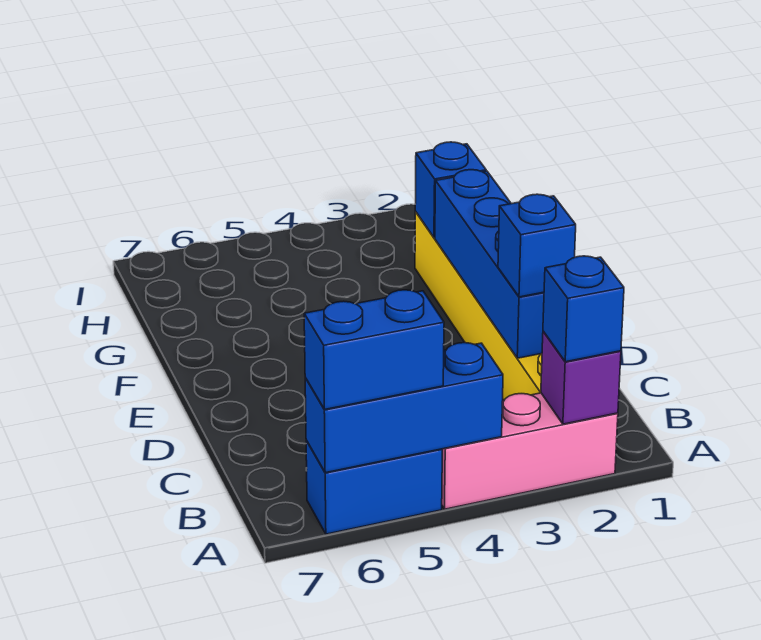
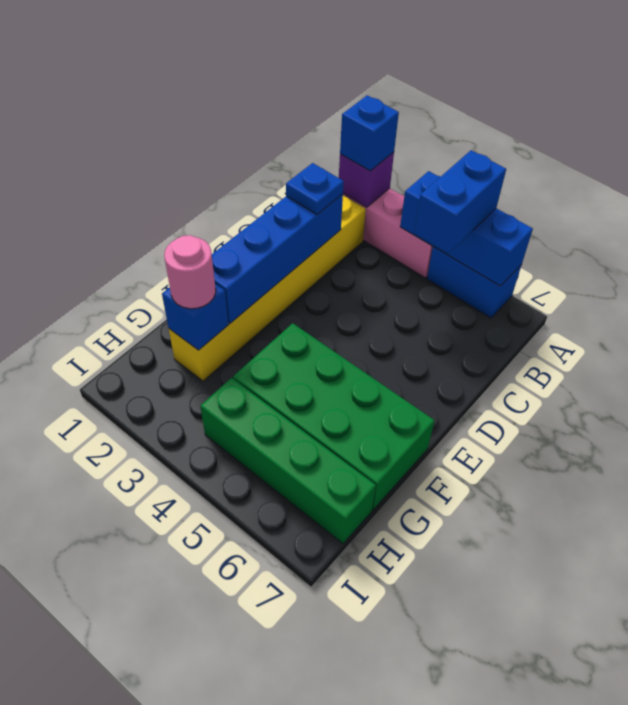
blue 1x2 brick [304,290,444,410] -> blue 1x2 brick turned to [414,150,506,254]
blue 1x1 brick [498,194,576,297] -> blue 1x1 plate [286,163,344,215]
none -> green 2x4 brick [233,323,435,510]
none -> pink 1x1 round brick [164,235,216,309]
none -> green 1x4 brick [200,378,376,544]

